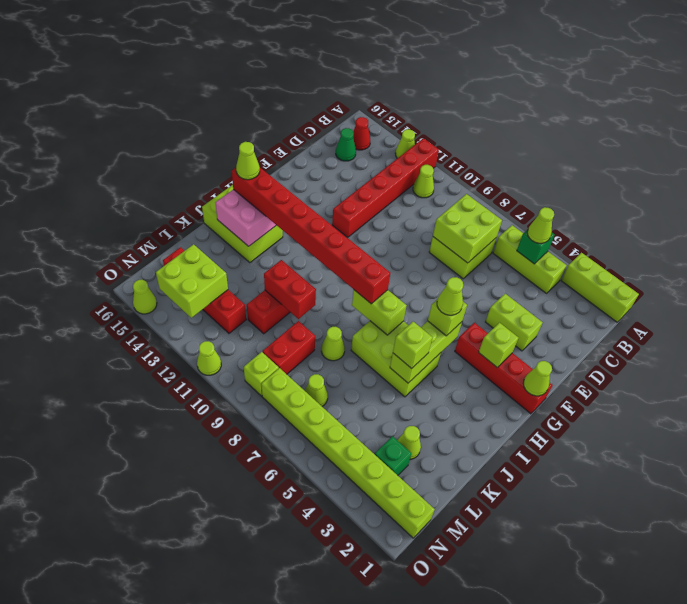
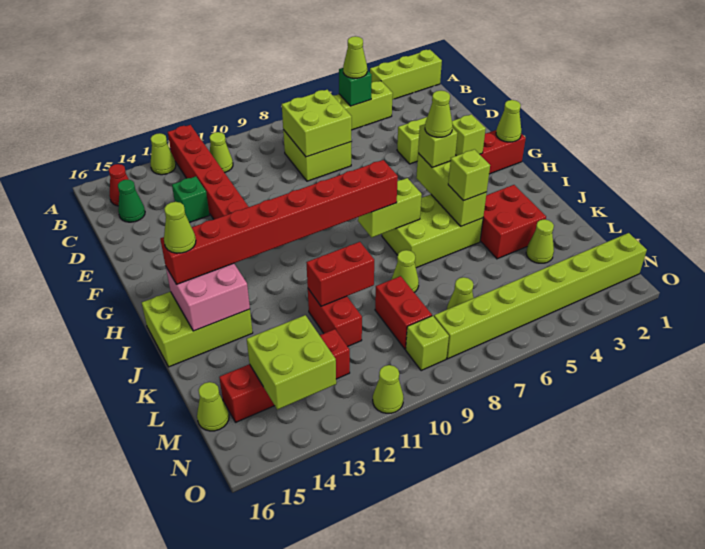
none -> red 2x2 brick [480,185,546,259]
green 1x1 brick [375,436,411,475] -> green 1x1 brick moved to [172,176,209,223]
lime 1x1 cone [133,280,157,314] -> lime 1x1 cone moved to [197,382,229,431]

